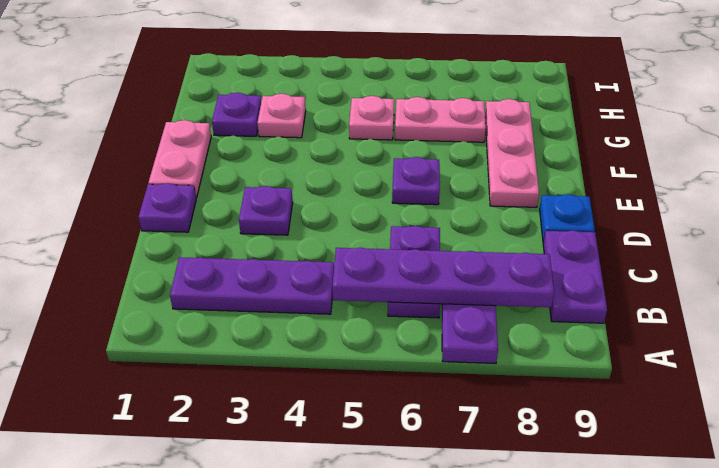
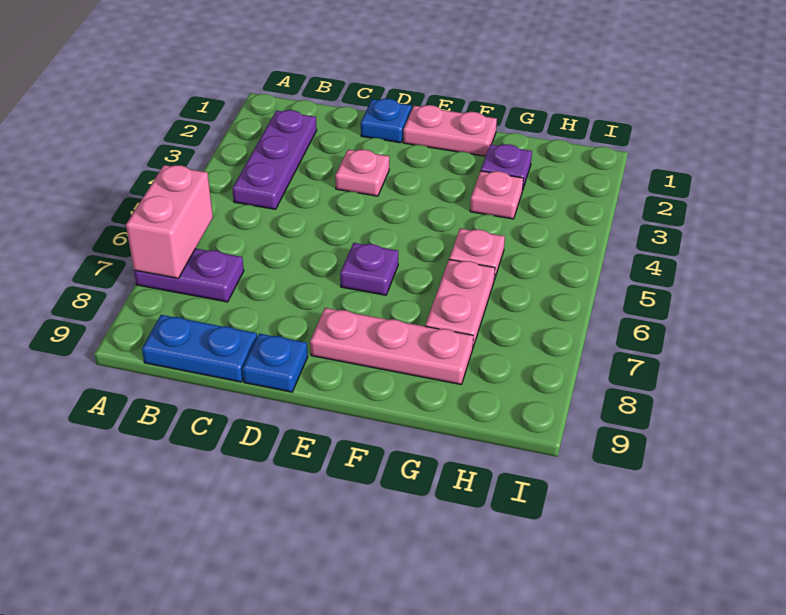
none -> pink 1x2 brick [126,165,213,278]
purple 1x4 plate [332,248,554,307] -> none
purple 1x2 plate [388,226,440,318] -> none
purple 1x2 plate [543,230,607,323] -> blue 1x2 plate [142,315,257,382]
purple 1x1 plate [138,183,196,232] -> blue 1x1 plate [361,99,412,143]
purple 1x1 plate [239,186,293,235] -> pink 1x1 plate [335,150,389,196]

